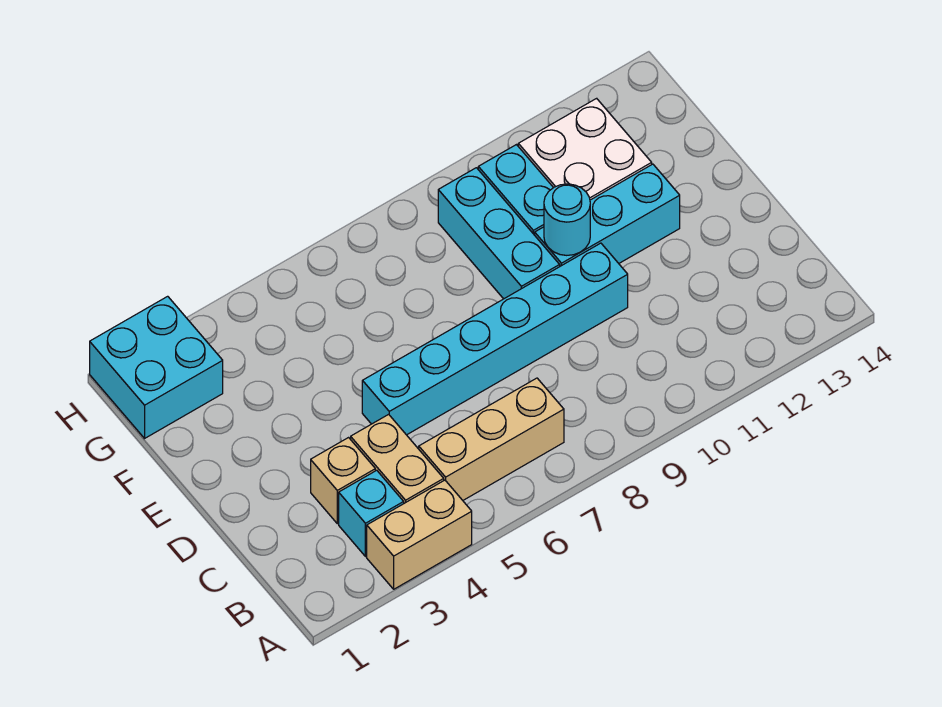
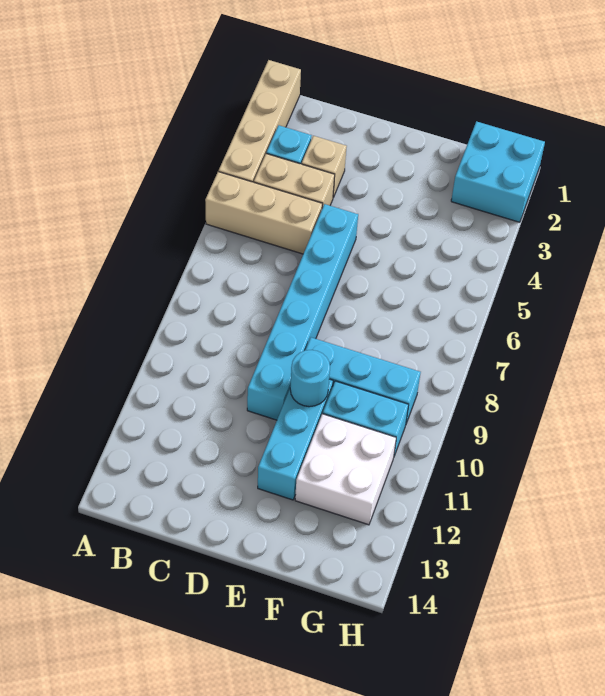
tan 1x2 brick [367,480,472,589] -> tan 1x4 brick [219,60,301,182]
tan 1x3 brick [419,378,564,500] -> tan 1x3 brick turned to [205,172,322,254]

